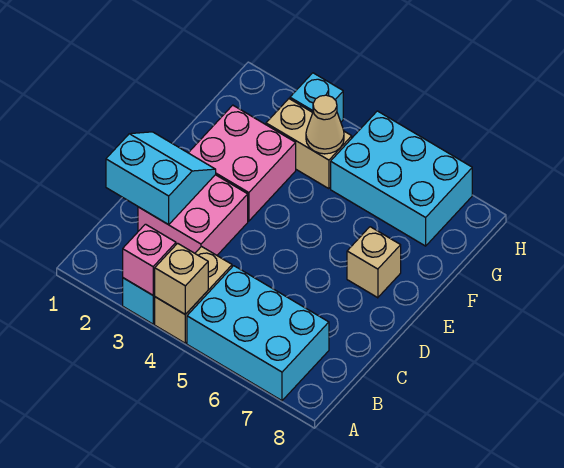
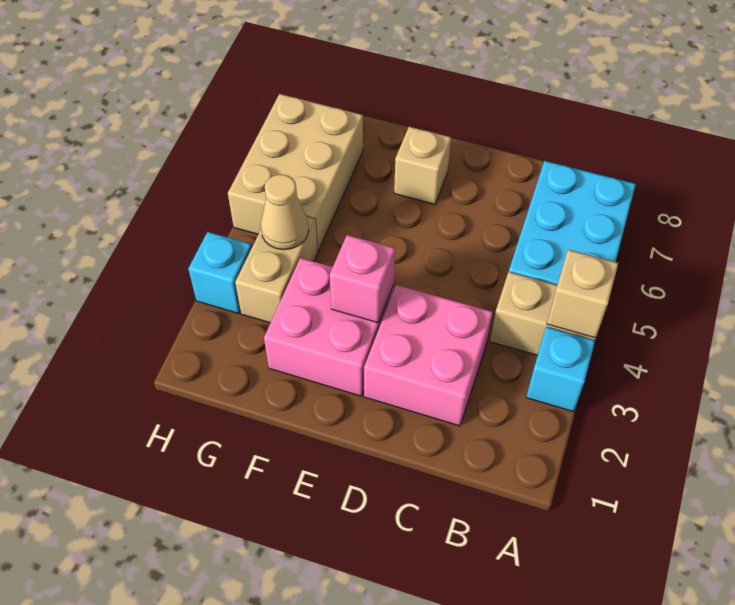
pink 1x1 brick [123,224,176,295] -> pink 1x1 brick moved to [329,235,395,323]
cyan 2x2 slope [106,132,216,225] -> none
cyan 2x3 brick [331,111,472,246] -> tan 2x3 brick [228,94,363,251]

